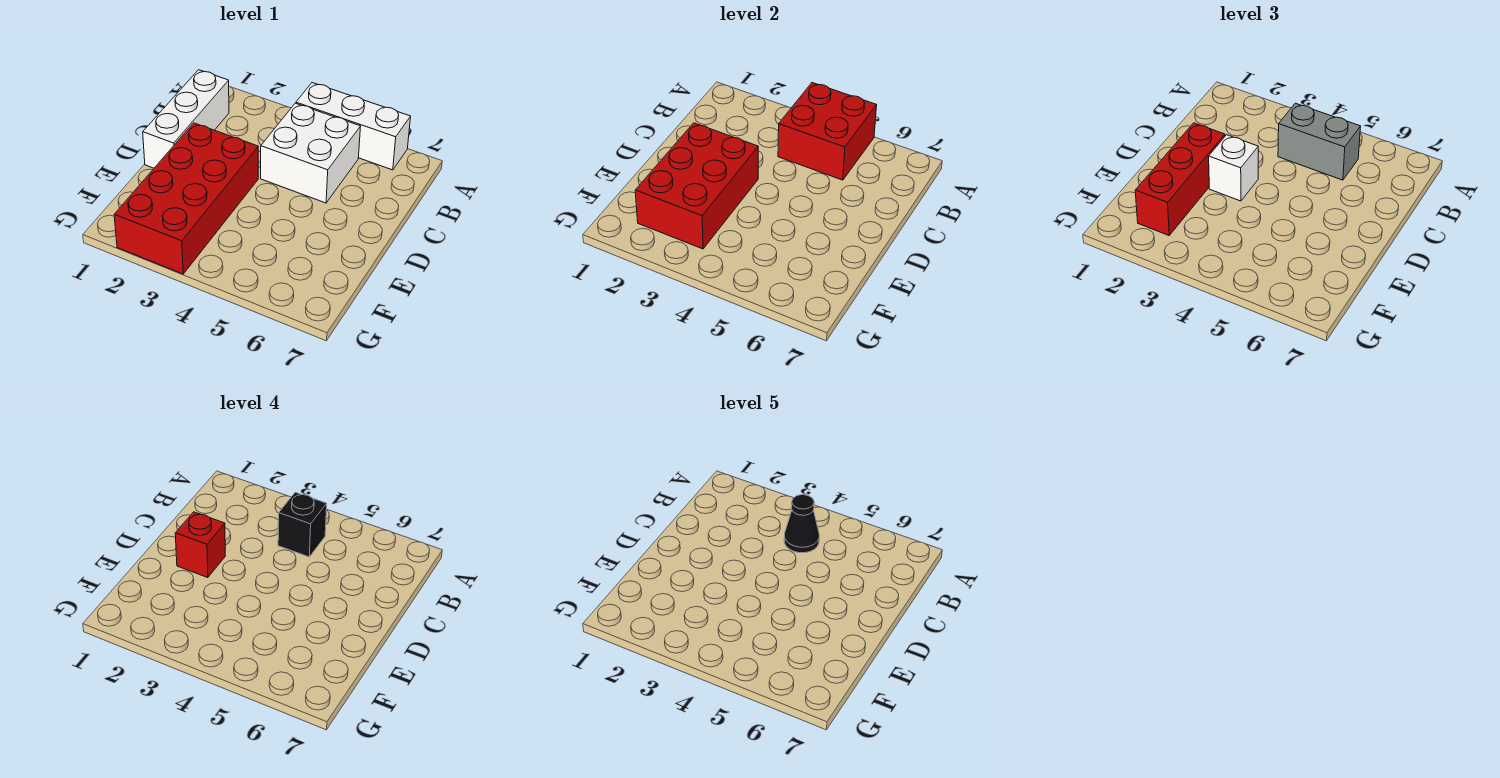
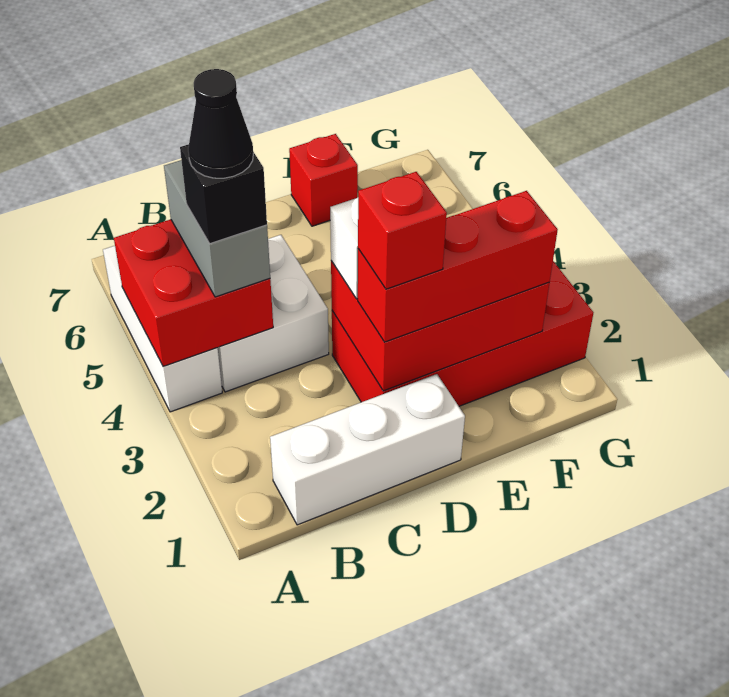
none -> red 1x1 brick [289,134,358,226]

